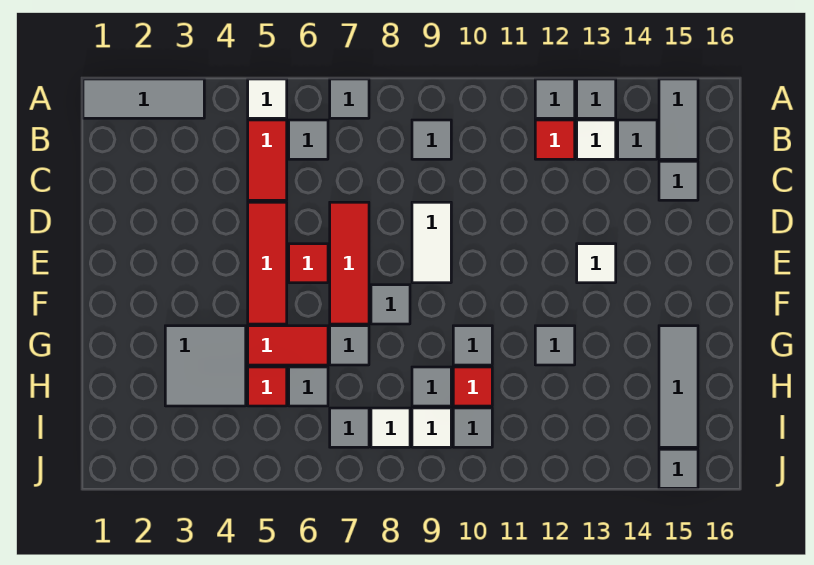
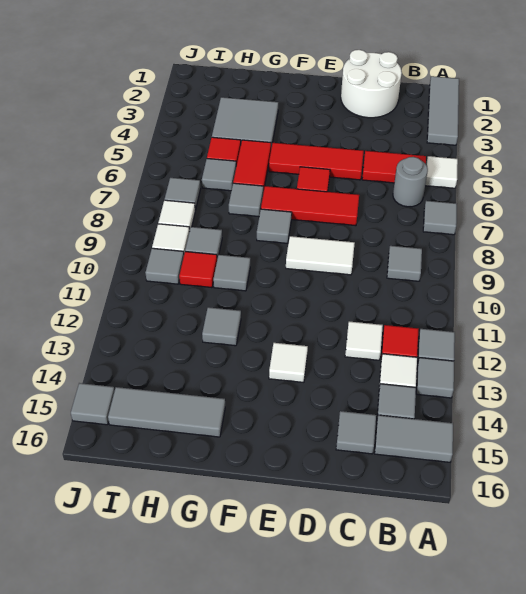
grey 1x1 tile [289,120,328,159] -> grey 1x1 round brick [393,157,428,207]
none -> white 2x2 round brick [341,50,402,118]
none -> white 1x1 tile [345,322,383,360]

